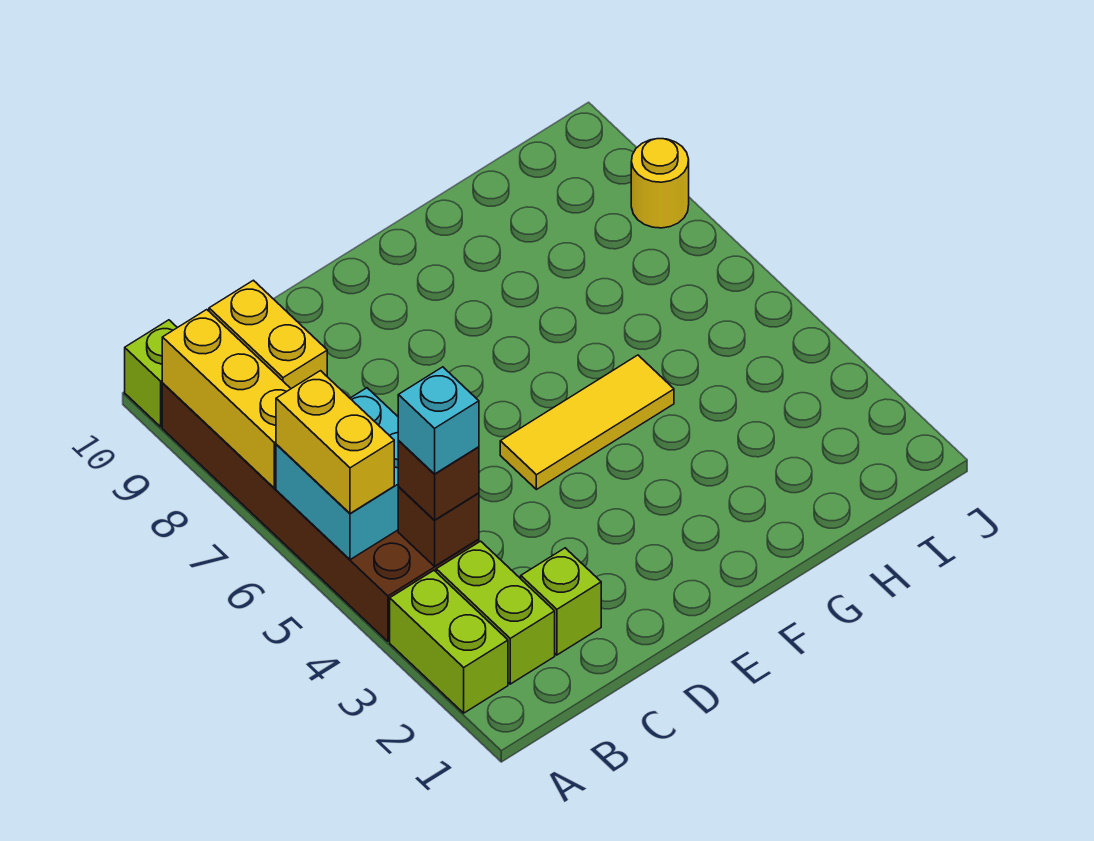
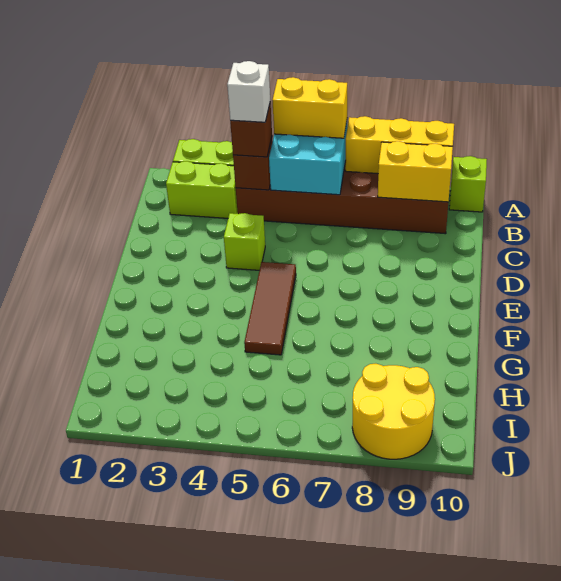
cyan 1x1 brick [398,367,479,474] -> white 1x1 brick [227,61,270,122]
lime 1x1 brick [521,548,601,655] -> lime 1x1 brick moved to [224,213,265,270]
yellow 1x3 tile [500,355,674,490] -> brown 1x3 tile [244,262,296,355]
yellow 1x1 round brick [631,139,689,228] -> yellow 2x2 round brick [352,364,435,459]

